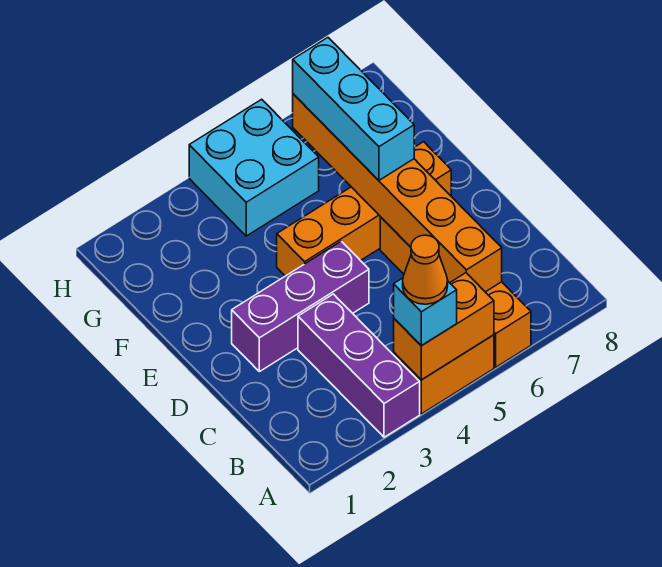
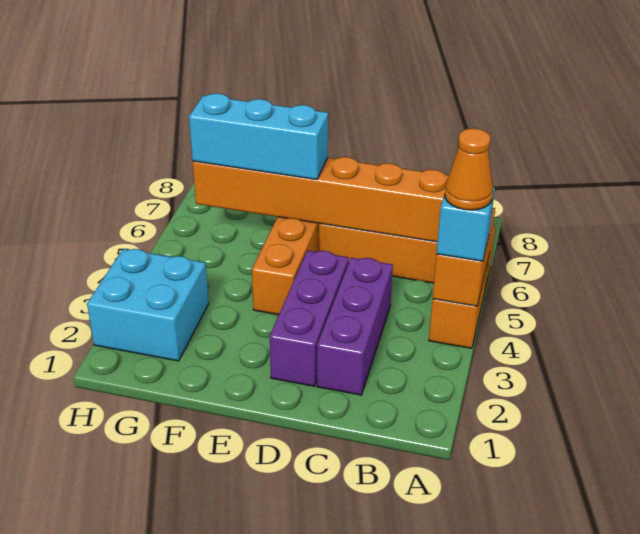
purple 1x3 brick [298,294,420,437] -> purple 1x3 brick turned to [317,258,393,395]
cyan 2x2 brick [189,99,319,236] -> cyan 2x2 brick moved to [87,249,209,361]

